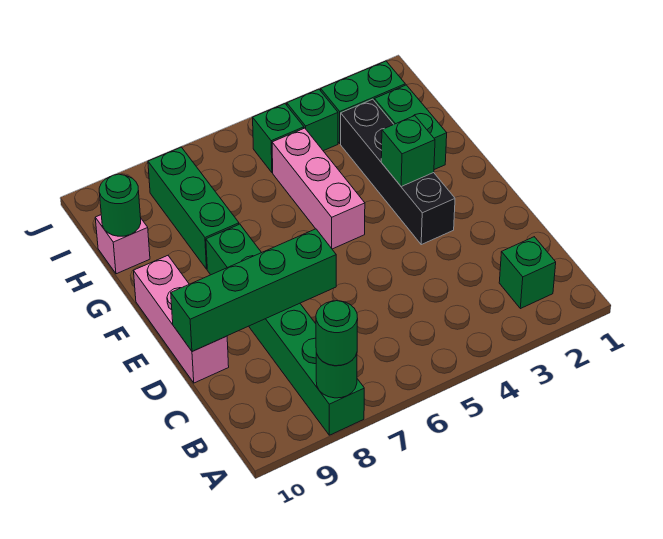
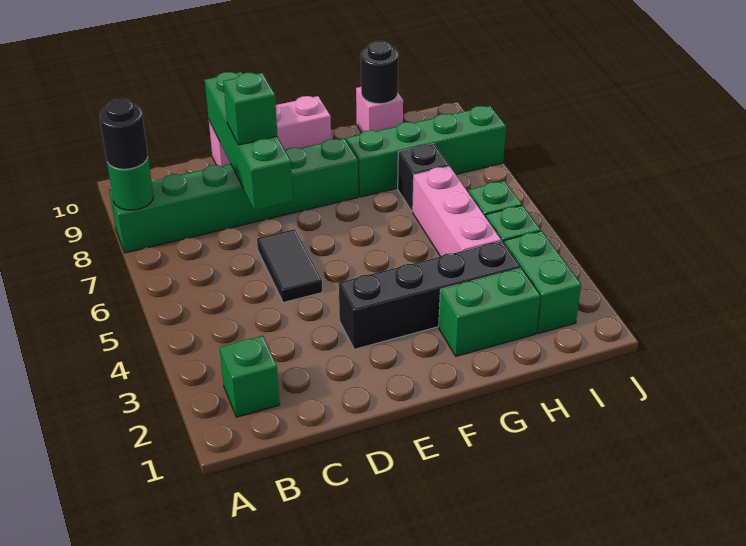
green 1x1 round brick [316,301,358,366] -> black 1x1 round brick [99,99,148,169]
none -> black 1x2 tile [257,229,322,303]
green 1x1 brick [381,116,435,186] -> green 1x1 brick moved to [223,73,277,145]
pink 1x3 brick [272,128,365,249] -> pink 1x3 brick turned to [413,166,501,256]
green 1x3 brick [148,147,239,269] -> green 1x4 brick [346,106,506,197]
none -> black 1x1 brick [398,144,449,212]
green 1x1 round brick [99,174,141,236] -> black 1x1 round brick [361,41,398,104]

